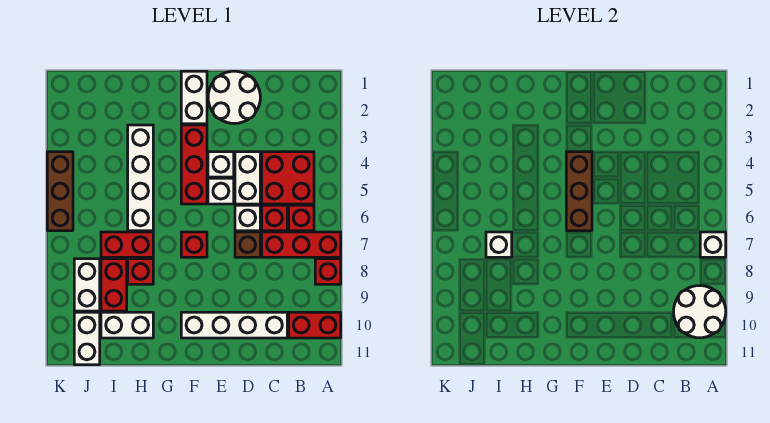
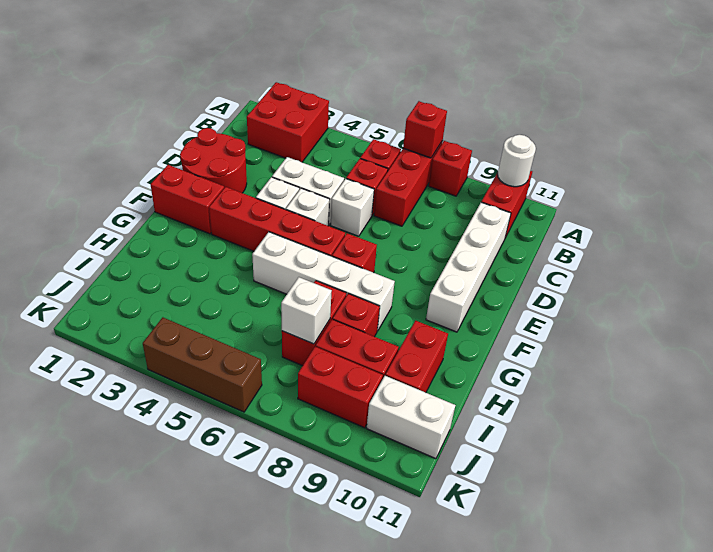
white 1x1 brick [700,232,726,257] -> red 1x1 brick [403,101,447,158]
white 2x2 round brick [674,286,726,338] -> white 1x1 round brick [498,135,536,187]
red 2x2 brick [262,152,314,204] -> red 2x2 brick moved to [247,82,329,162]
white 2x2 round brick [208,71,260,124] -> red 2x2 round brick [180,128,247,193]
brown 1x1 brick [235,232,260,257] -> none
white 1x2 brick [181,71,207,124] -> red 1x2 brick [151,165,224,234]
red 1x3 brick [181,125,207,204] -> red 1x4 brick [209,187,345,256]
brown 1x3 brick [566,152,592,231] -> none
white 1x4 brick [128,125,153,231] -> white 1x4 brick moved to [252,232,395,331]
white 1x2 brick [101,312,153,338] -> red 1x2 brick [385,321,448,393]
white 1x2 brick [74,259,100,311] -> red 1x2 brick [298,346,383,428]

